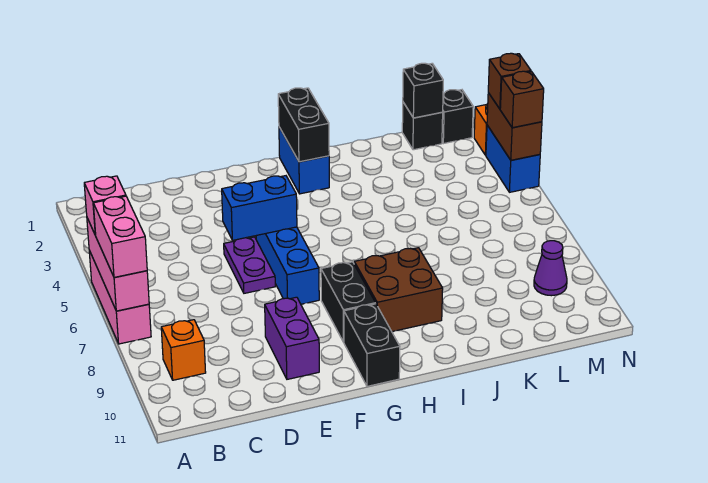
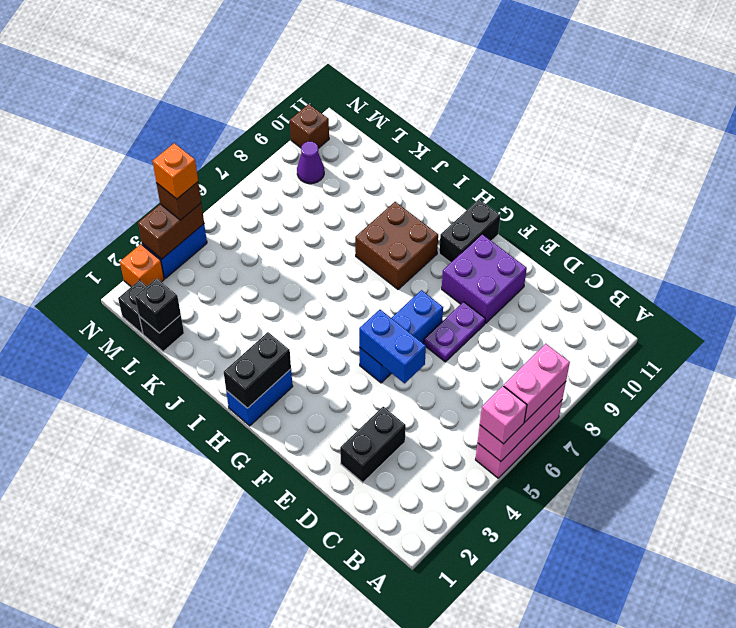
orange 1x1 brick [161,320,206,380] -> orange 1x1 brick moved to [153,143,198,199]
purple 1x2 plate [224,237,275,293] -> purple 1x2 plate moved to [423,302,485,362]
purple 1x2 brick [265,297,319,379] -> purple 2x2 brick [442,234,527,323]
black 1x2 brick [321,262,376,342] -> black 1x2 brick moved to [340,407,406,483]
brown 1x1 brick [488,53,531,109] -> brown 1x1 brick moved to [290,104,329,148]

